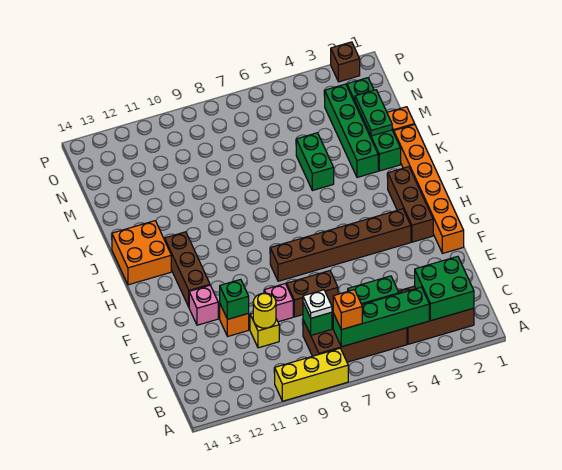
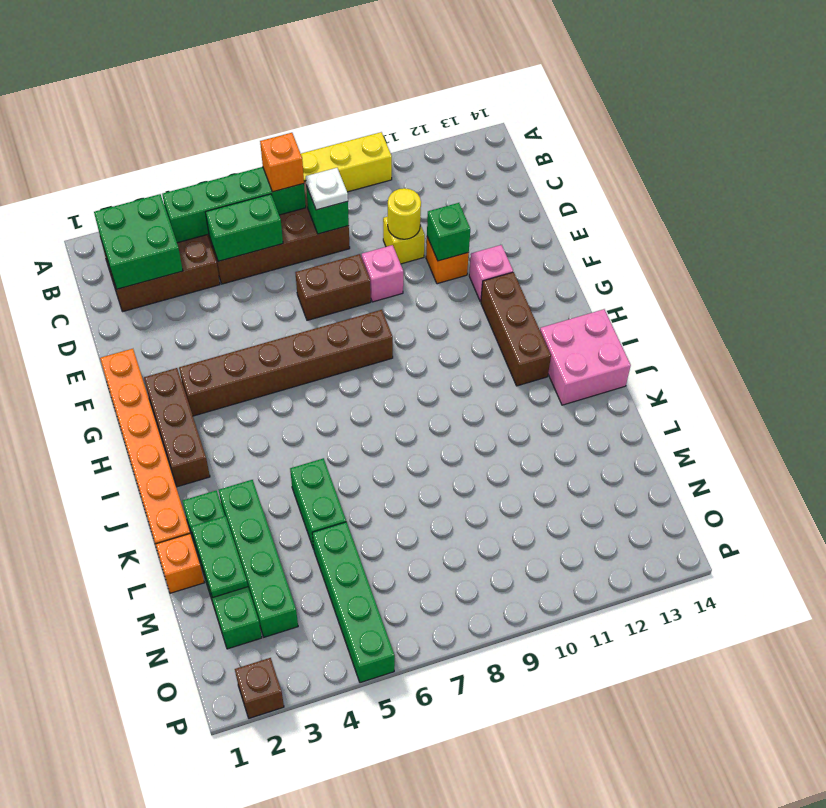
orange 2x2 brick [112,221,171,285] -> pink 2x2 brick [540,309,631,405]
none -> green 1x4 brick [312,522,395,683]

